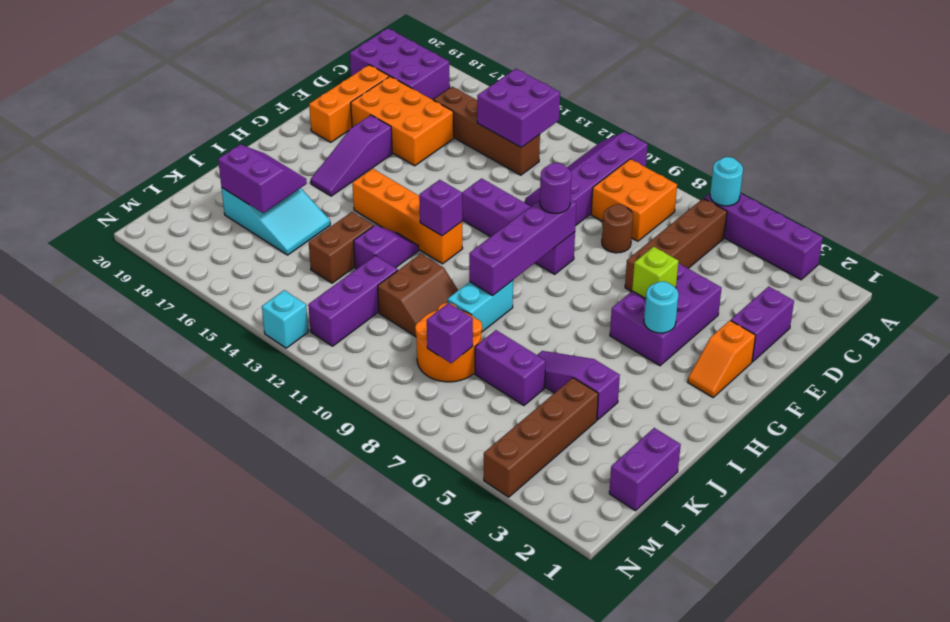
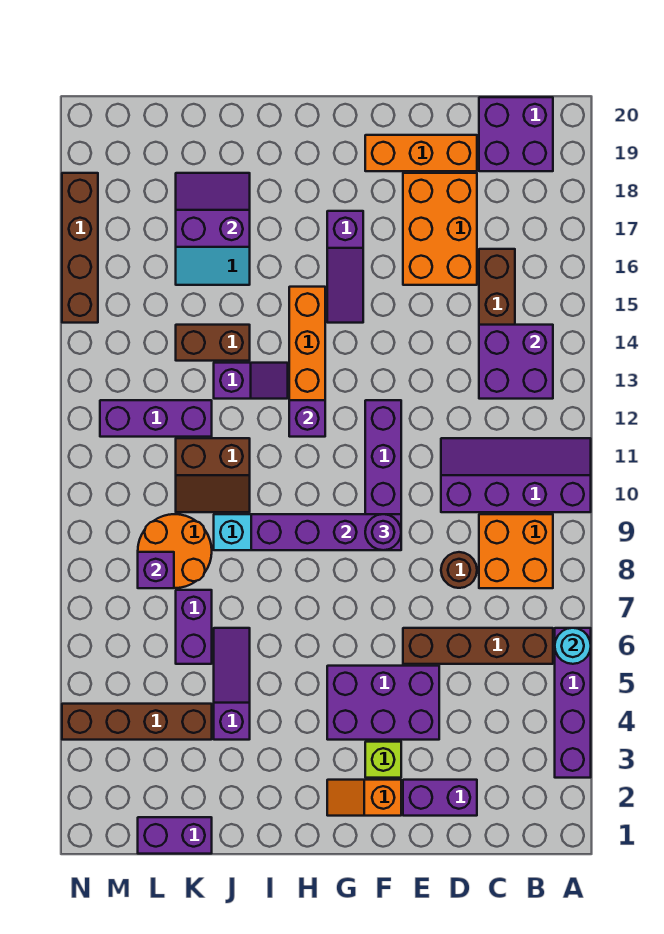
purple 2x3 brick [350,28,450,100] -> purple 2x2 brick [479,97,553,171]
lime 1x1 brick [632,247,679,299] -> lime 1x1 brick moved to [365,742,401,778]
purple 1x3 slope [311,115,392,196] -> purple 1x3 slope turned to [327,211,363,323]
cyan 1x1 round brick [644,281,679,333] -> none
purple 2x2 slope [218,145,307,213] -> purple 2x2 slope turned to [176,173,250,247]
cyan 1x1 brick [262,290,308,348] -> none
none -> brown 1x4 brick [62,173,98,323]

